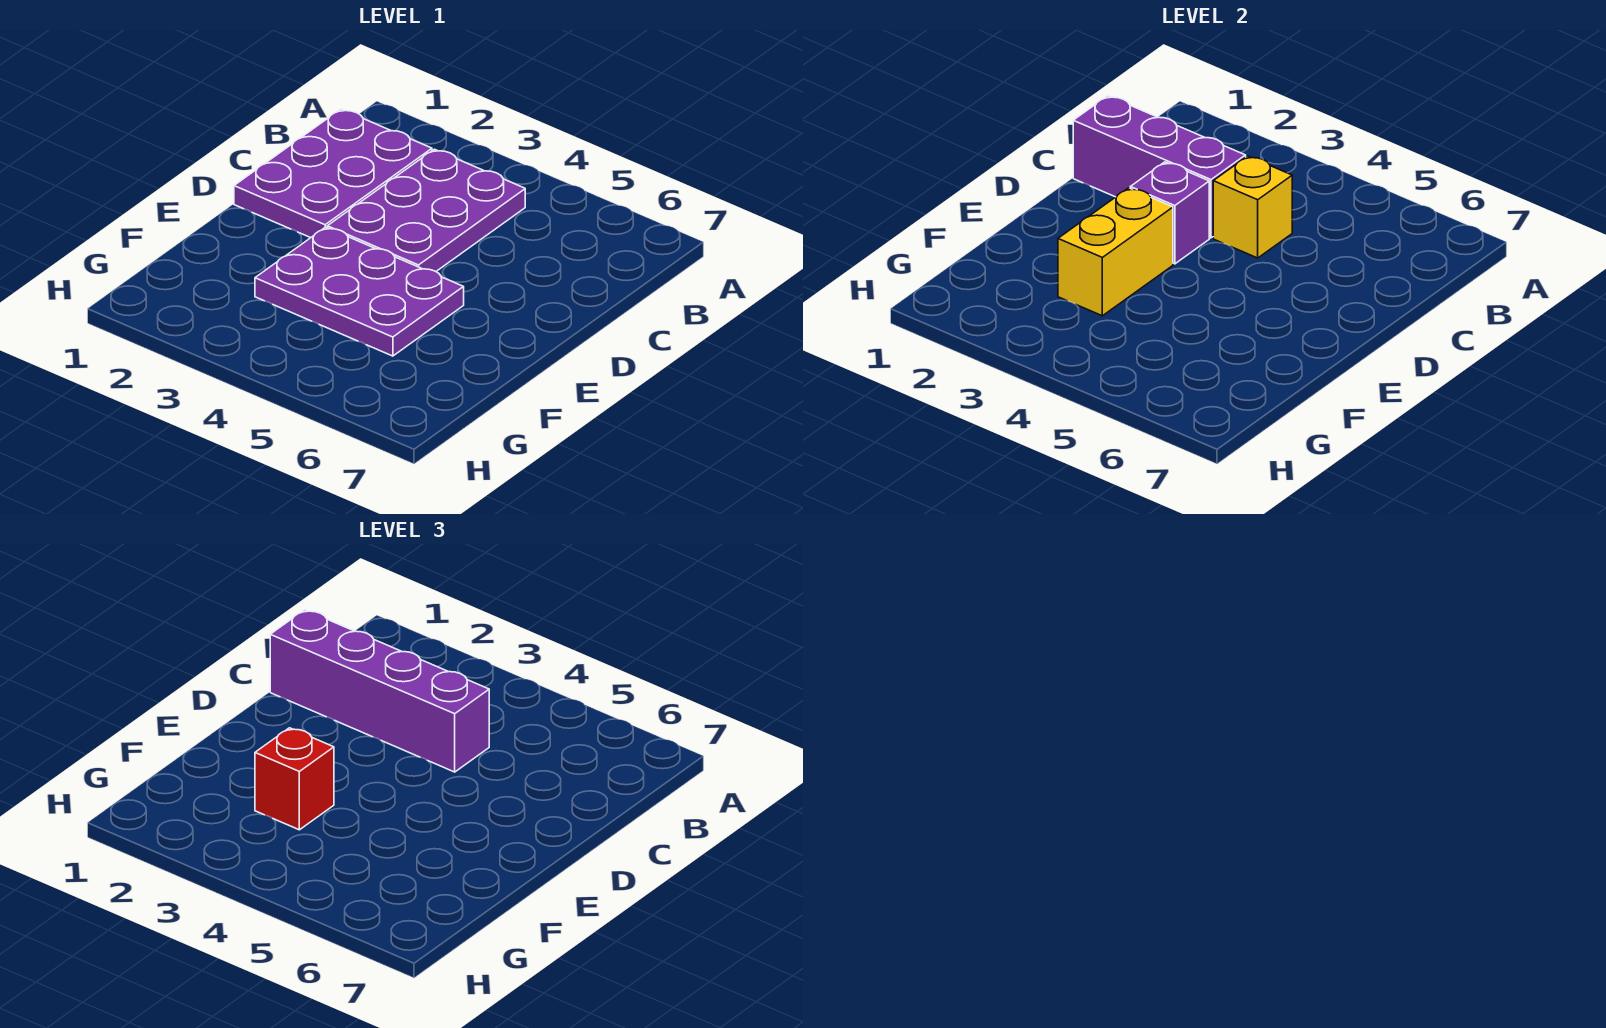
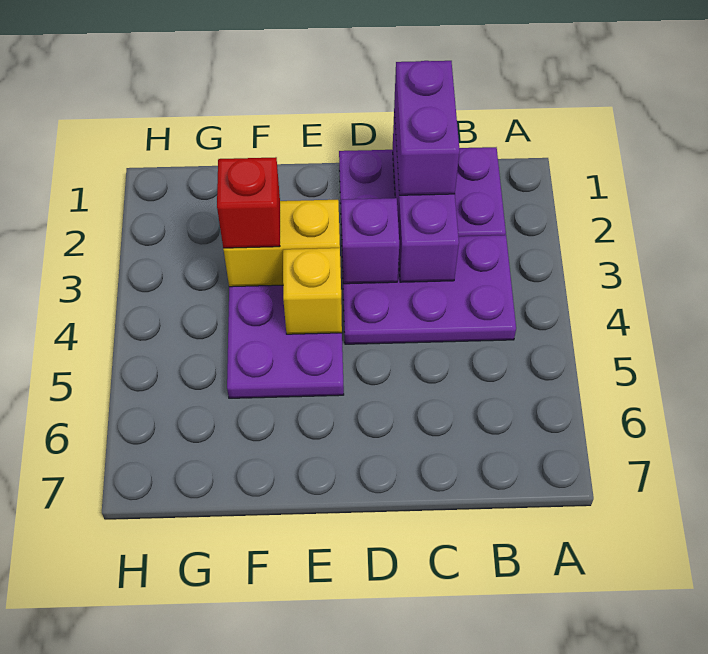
purple 1x4 brick [270,610,489,772] -> purple 1x2 brick [394,61,460,195]
yellow 1x1 brick [1213,156,1292,258] -> yellow 1x1 brick moved to [283,248,342,334]

